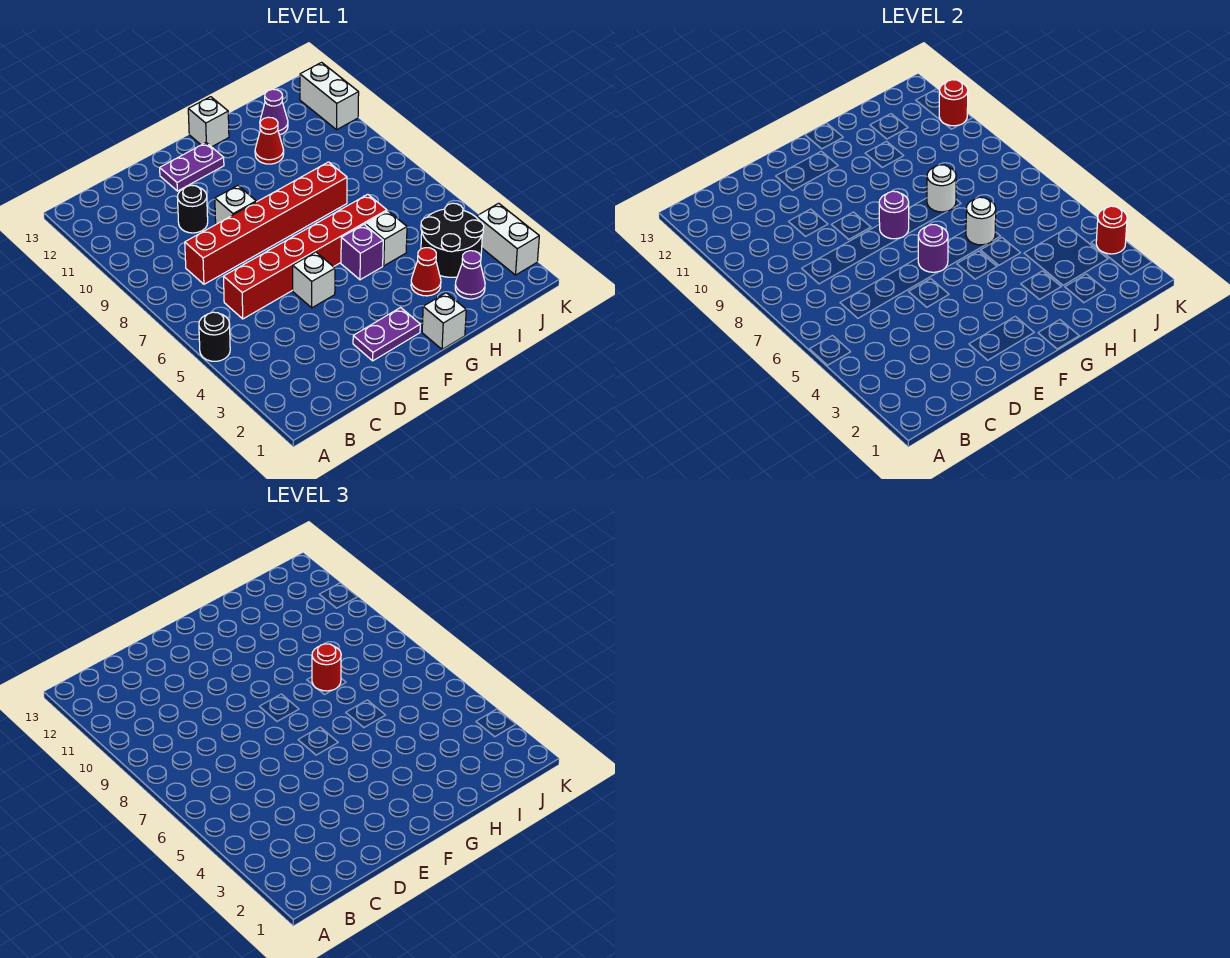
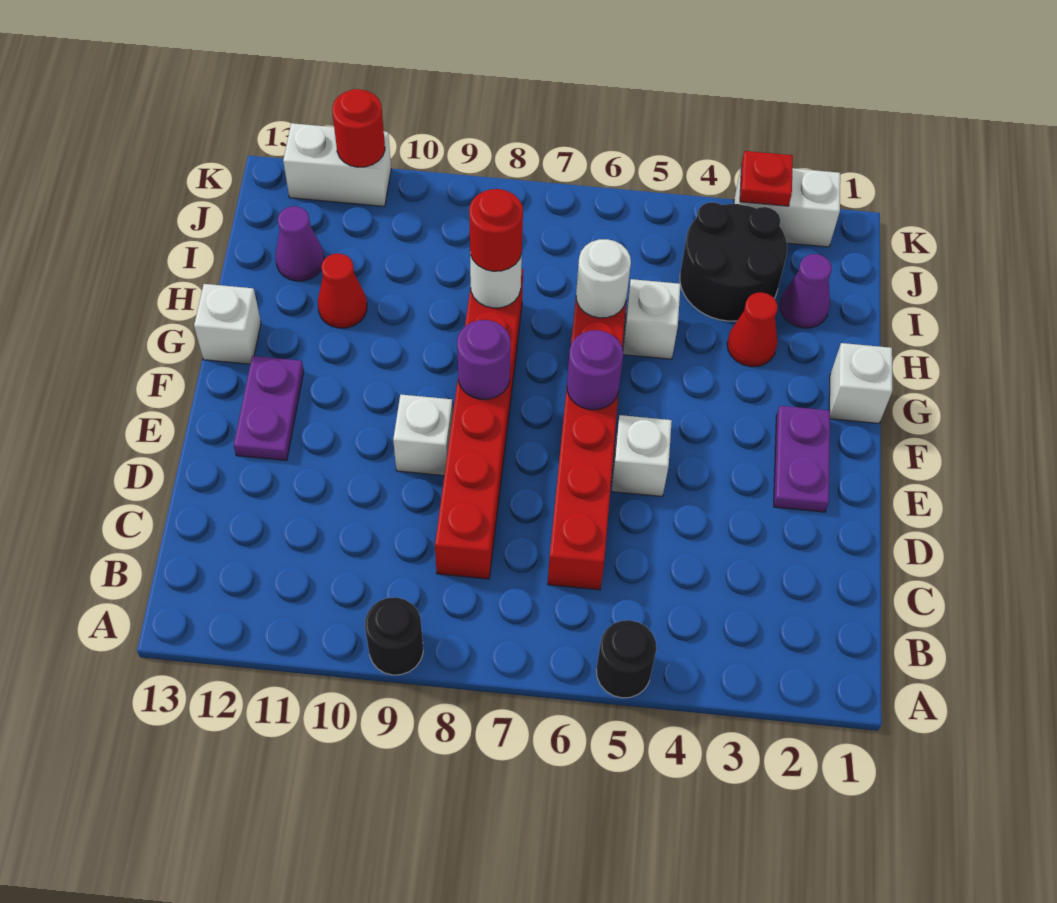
black 1x1 round brick [177,185,208,233] -> black 1x1 round brick moved to [365,597,423,675]
purple 1x1 brick [341,225,383,280] -> none
red 1x1 round brick [1096,206,1127,254] -> red 1x1 plate [740,151,793,206]

